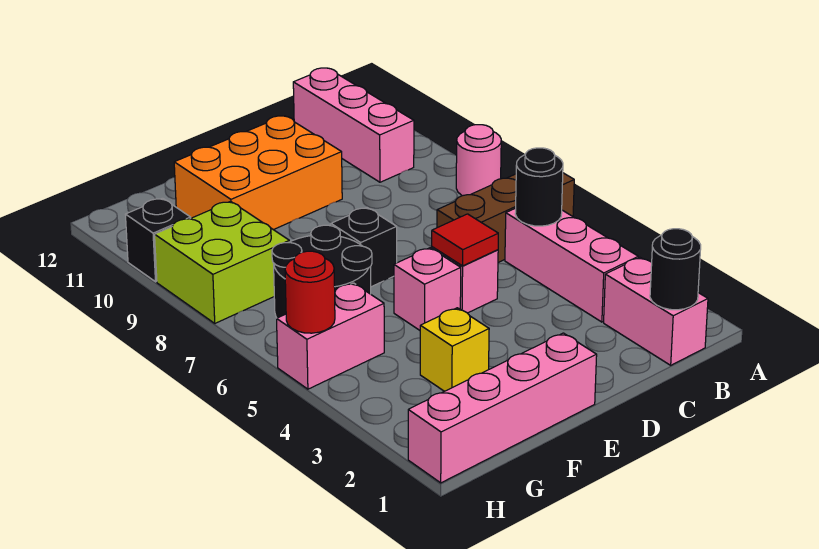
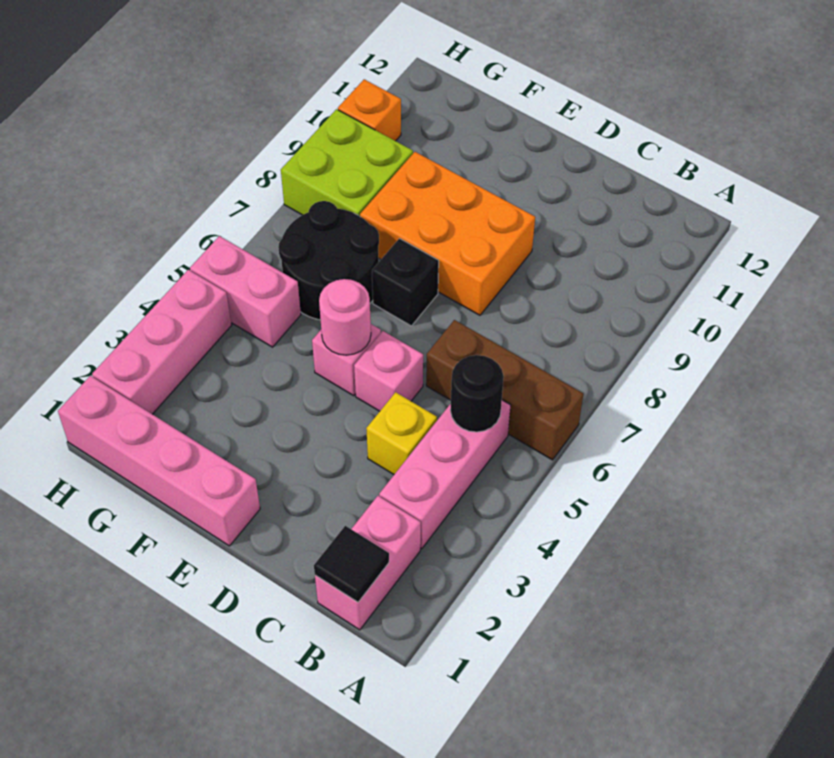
pink 1x1 round brick [456,125,501,196] -> pink 1x1 round brick moved to [319,279,371,355]
black 1x1 round brick [650,229,701,310] -> black 1x1 tile [314,526,389,602]
pink 1x3 brick [293,68,414,182] -> pink 1x3 brick moved to [92,270,231,414]
red 1x1 tile [432,214,498,266] -> none
orange 2x3 brick [174,116,342,230] -> orange 2x3 brick moved to [360,152,535,315]
yellow 1x1 brick [420,308,489,391] -> yellow 1x1 brick moved to [366,392,437,474]
red 1x1 round brick [285,251,335,333] -> none
black 1x1 brick [125,198,191,282] -> orange 1x1 brick [338,79,401,141]

